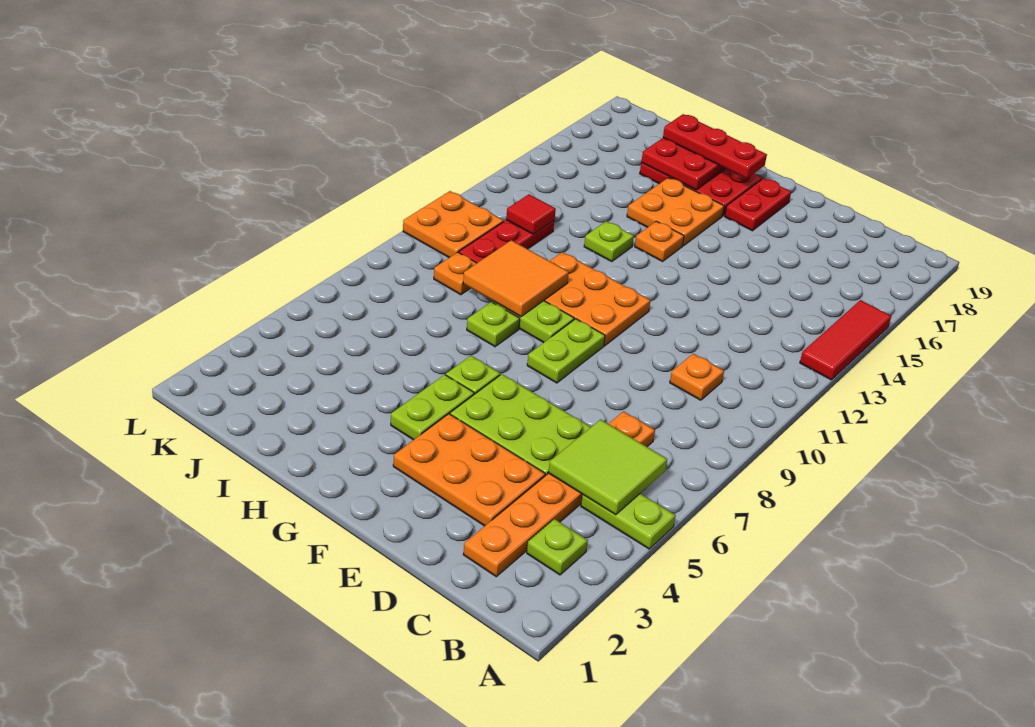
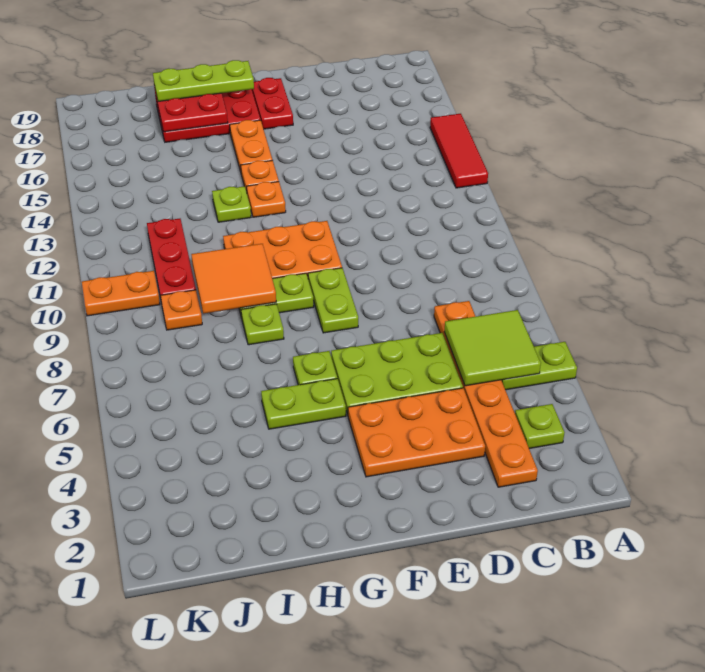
orange 1x1 plate [670,354,724,400] -> orange 1x1 plate moved to [247,182,286,217]
lime 1x2 plate [391,375,474,440] -> lime 1x2 plate turned to [261,379,346,429]
orange 2x2 plate [627,178,724,246] -> orange 1x2 plate [230,120,272,172]
red 1x3 plate [663,114,767,179] -> lime 1x3 plate [153,60,254,101]
red 1x1 tile [506,194,556,234] -> none
orange 2x2 plate [403,191,504,258] -> orange 1x2 plate [82,271,160,316]

